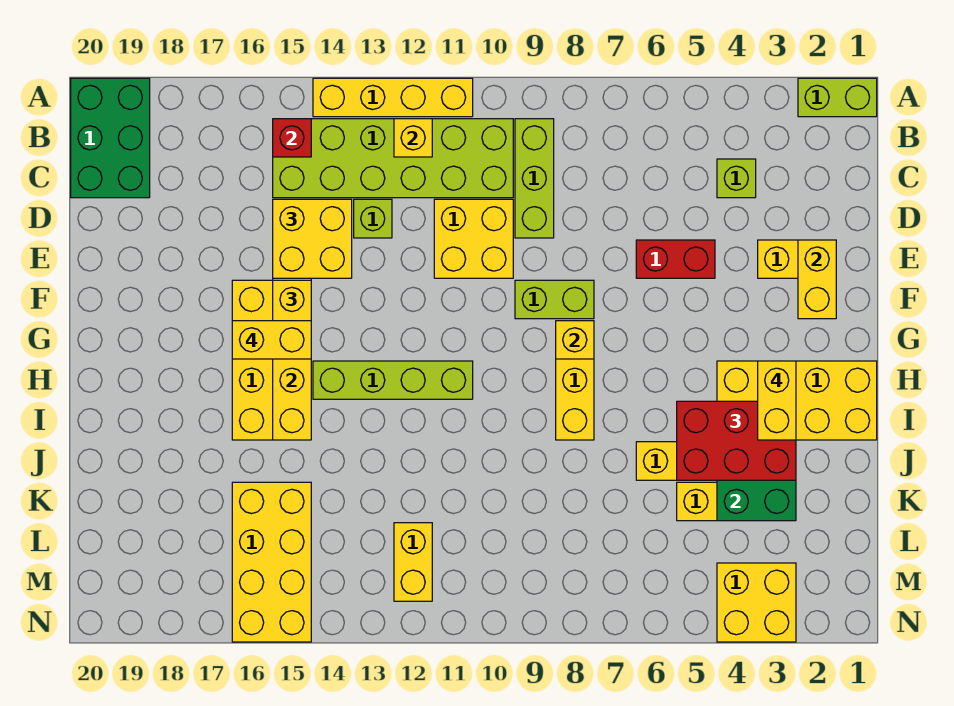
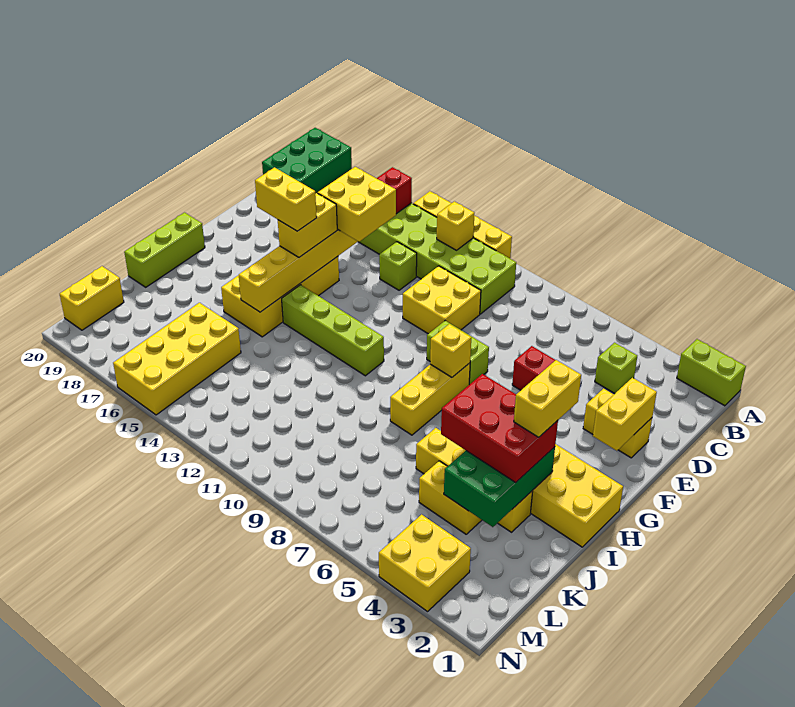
lime 1x3 brick [515,119,554,238] -> lime 1x3 brick moved to [124,213,205,287]
yellow 1x2 brick [394,523,432,601] -> yellow 1x2 brick moved to [60,266,124,330]

